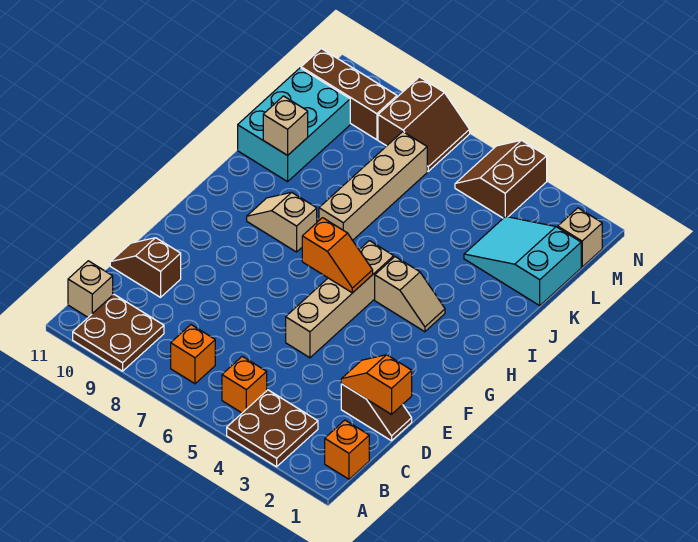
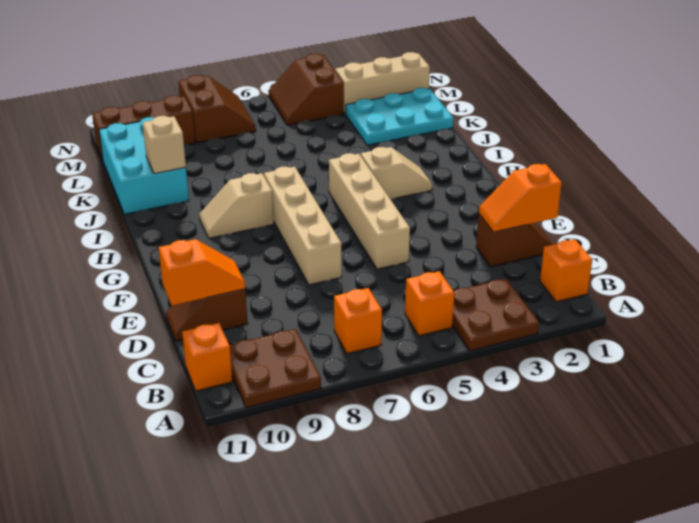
tan 1x1 brick [68,261,113,317] -> orange 1x1 brick [182,323,232,391]
orange 1x2 slope [302,218,373,293] -> orange 1x2 slope moved to [159,239,245,305]
tan 1x4 brick [319,132,427,240] -> tan 1x4 brick moved to [264,166,342,285]
cyan 2x3 slope [464,216,581,306] -> cyan 2x3 plate [346,88,453,145]
tan 1x1 brick [558,208,602,267] -> tan 1x3 brick [335,52,430,114]

